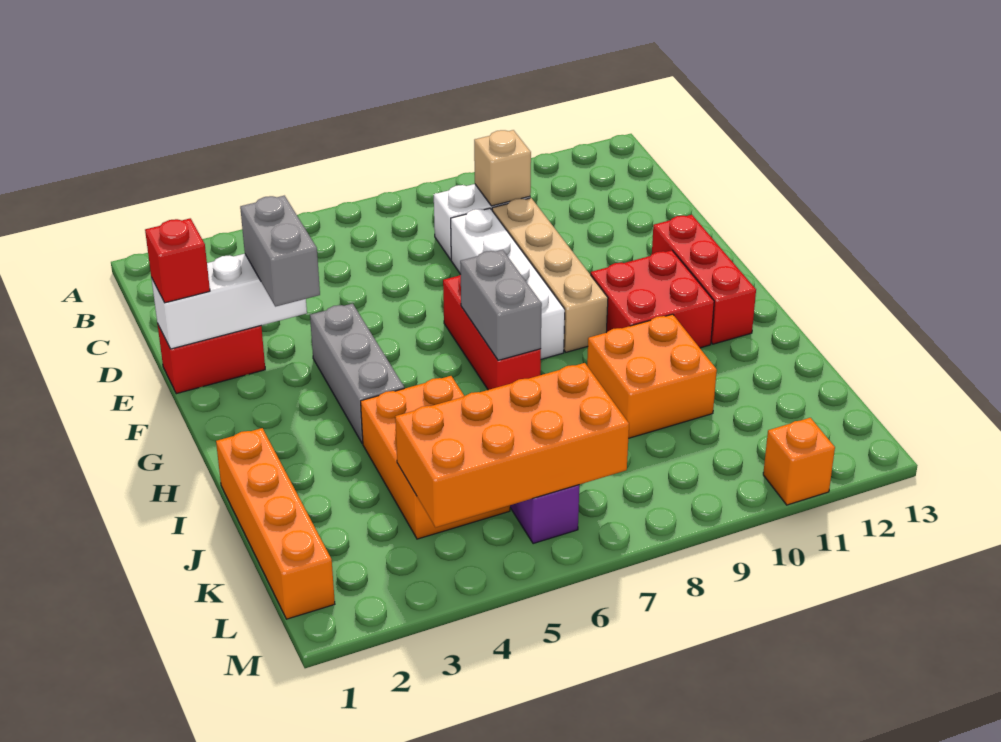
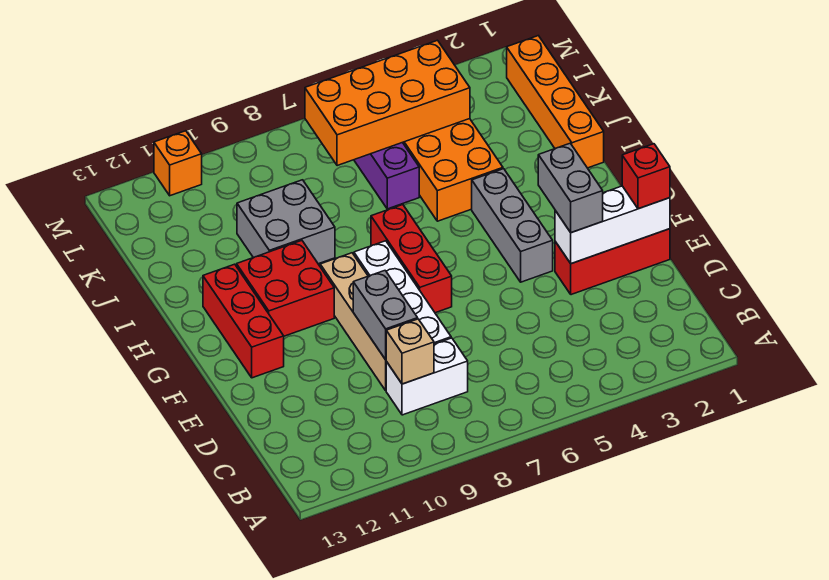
red 1x2 brick [158,325,265,394] -> red 1x3 brick [555,229,670,295]
grey 1x2 brick [460,250,542,360] -> grey 1x2 brick moved to [353,271,418,360]
orange 2x2 brick [587,314,717,438] -> grey 2x2 brick [237,180,335,264]

